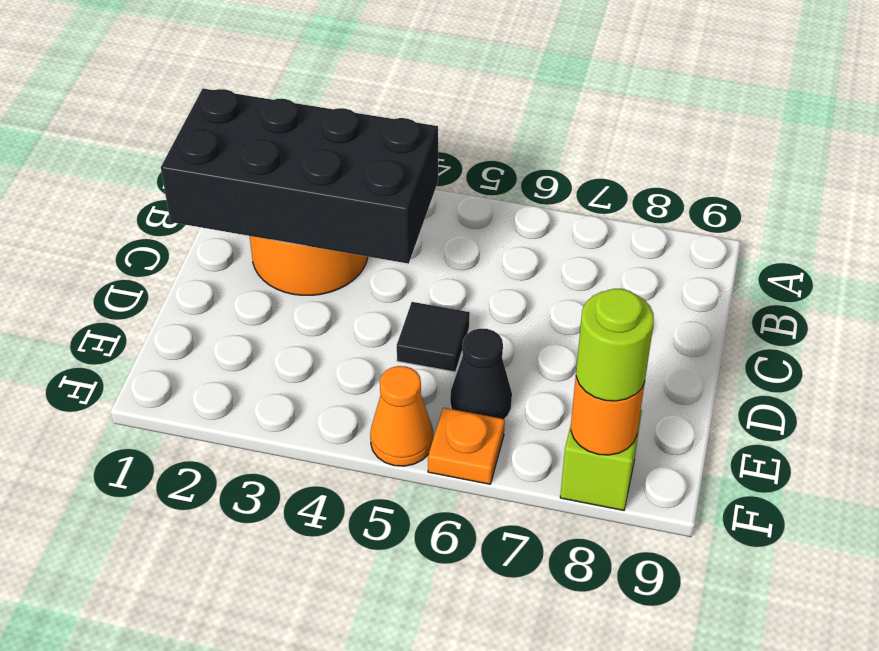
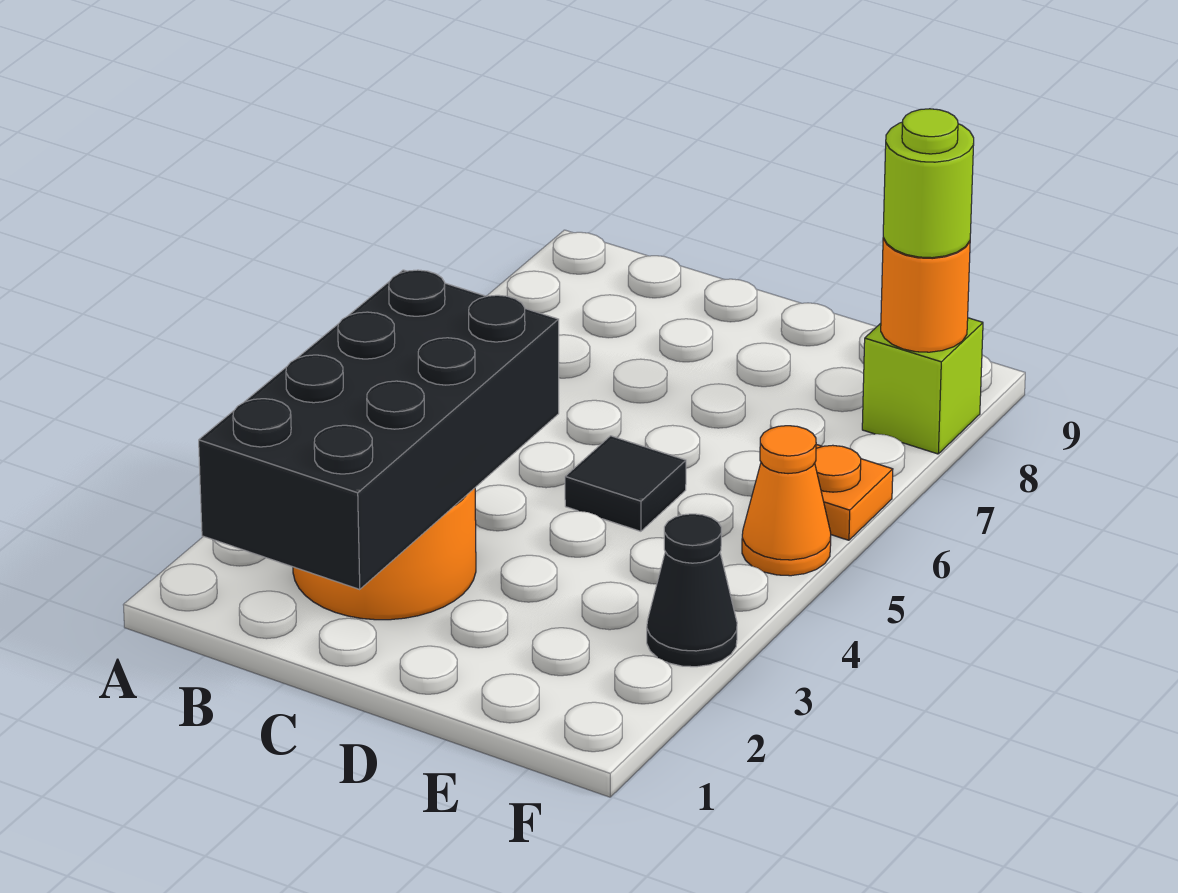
black 1x1 cone [450,329,512,419] -> black 1x1 cone moved to [647,514,737,667]

